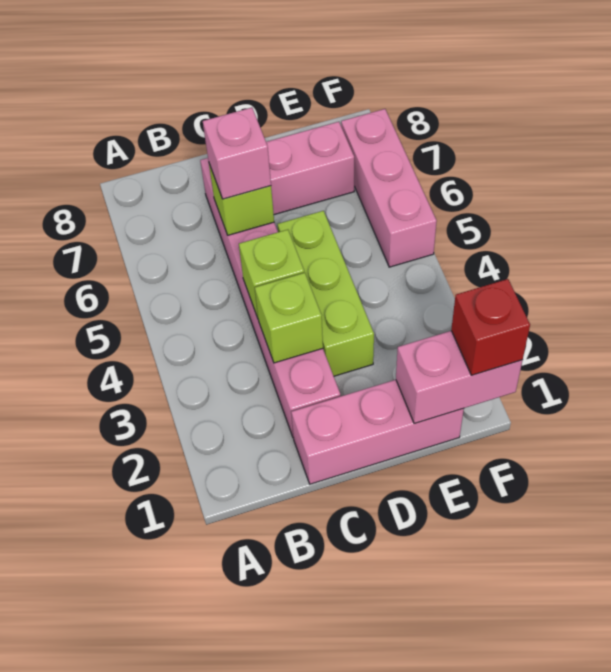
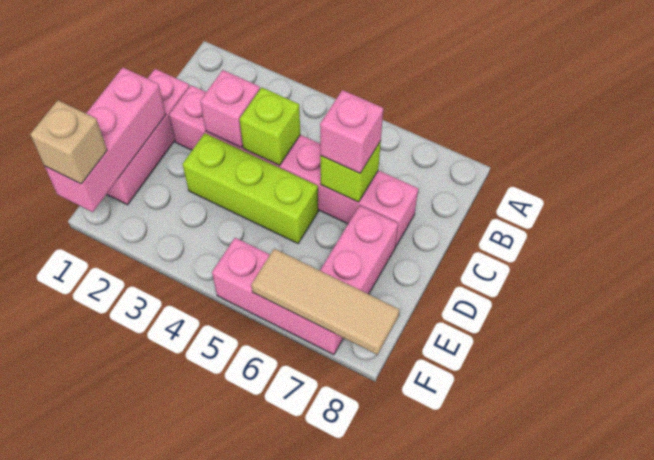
lime 1x1 brick [255,273,323,363] -> pink 1x1 brick [200,70,260,147]
pink 1x2 brick [396,331,523,424] -> pink 1x3 brick [45,67,166,212]
red 1x1 brick [451,279,530,375] -> tan 1x1 brick [30,100,107,184]
none -> tan 1x3 tile [251,249,399,355]

